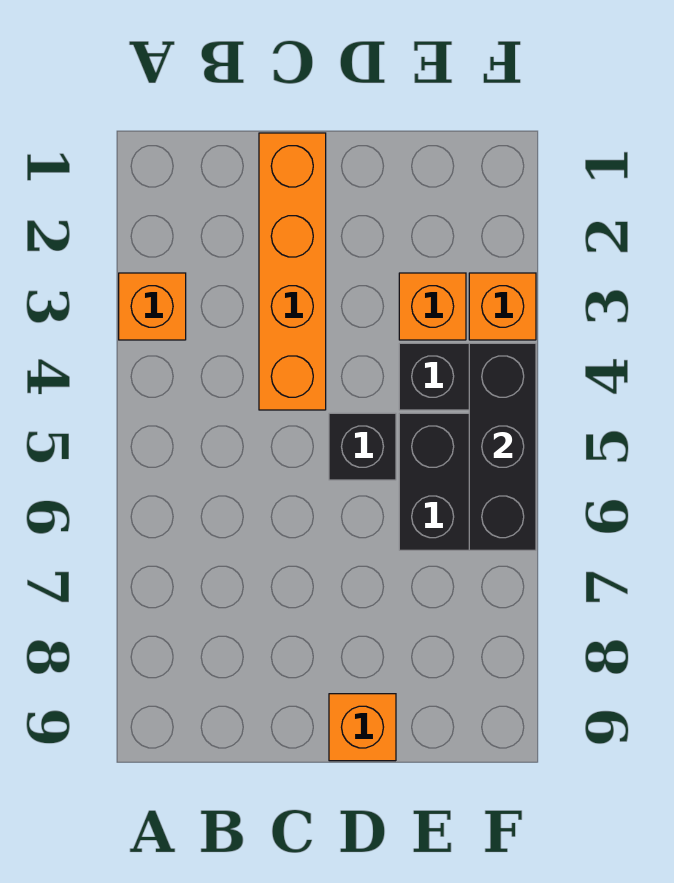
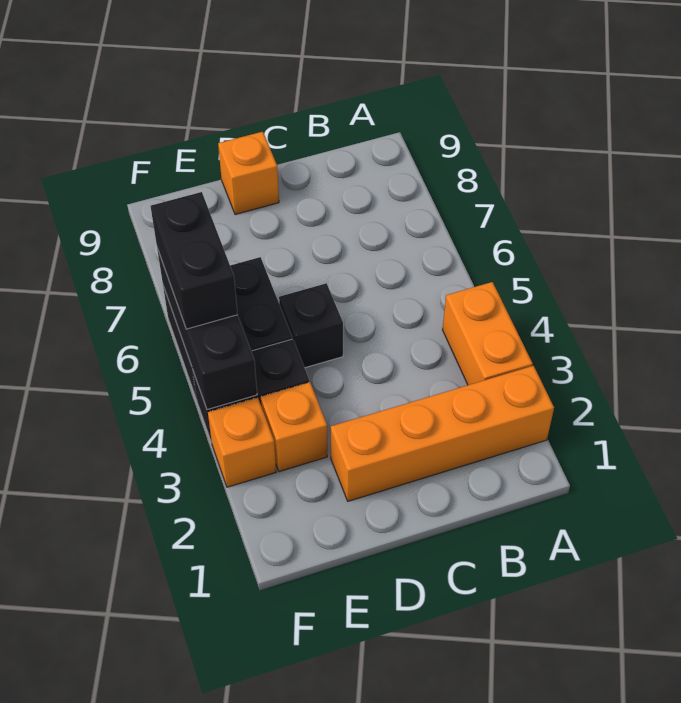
orange 1x1 brick [119,273,186,340] -> orange 1x2 brick [443,282,533,385]
orange 1x4 brick [259,133,326,410] -> orange 1x4 brick turned to [331,366,554,501]
none -> black 1x2 brick [151,192,238,329]

